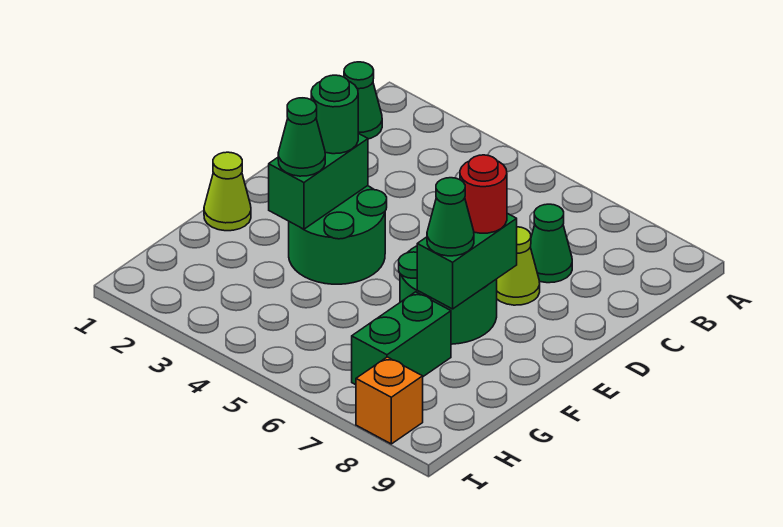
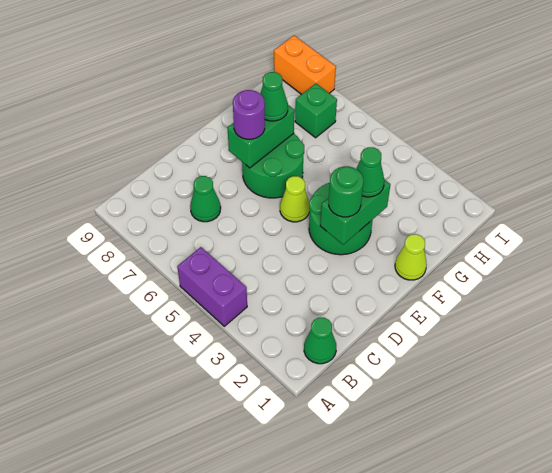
none -> purple 1x2 brick [177,247,247,326]
lime 1x1 cone [497,227,540,305] -> lime 1x1 cone moved to [280,176,310,222]
red 1x1 round brick [460,155,507,233] -> purple 1x1 round brick [233,90,265,139]
green 1x2 brick [352,292,451,385] -> green 1x1 brick [295,84,337,138]
orange 1x1 brick [356,357,423,444] -> orange 1x2 brick [274,35,336,94]

